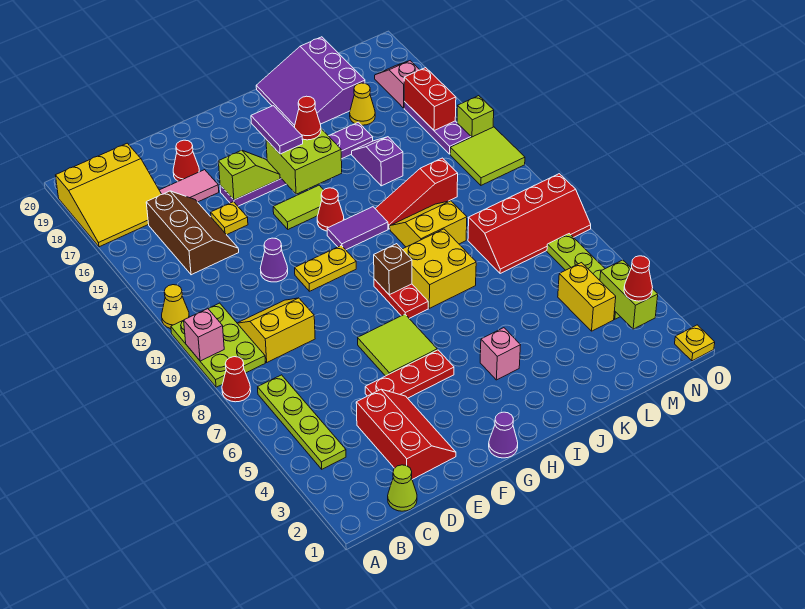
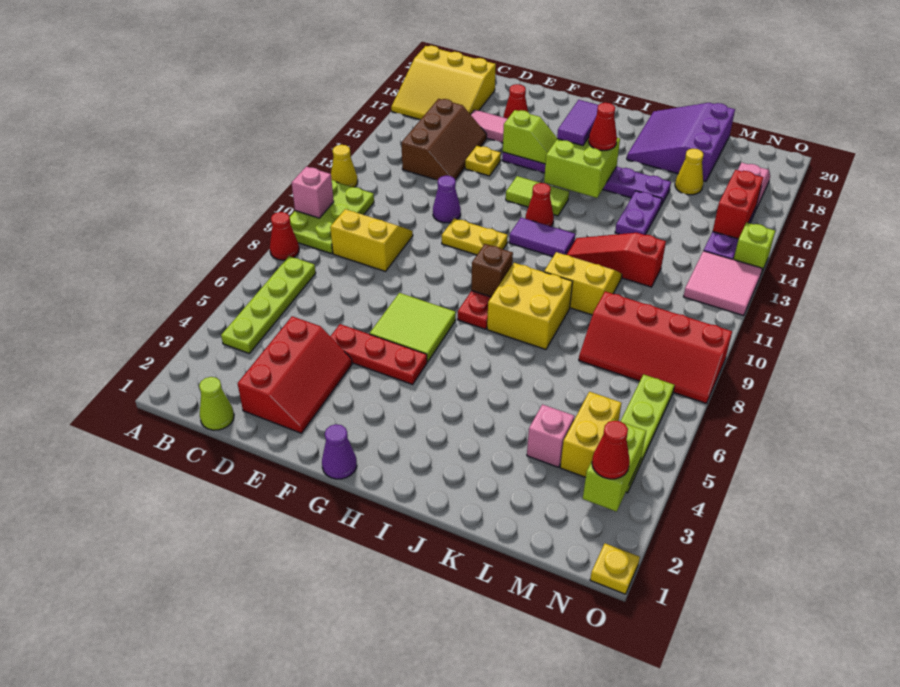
pink 1x1 brick [480,328,520,380] -> pink 1x1 brick moved to [527,404,574,467]
purple 1x2 slope [352,137,403,186] -> purple 1x2 plate [615,191,662,235]
lime 2x2 tile [450,127,525,185] -> pink 2x2 tile [683,251,762,316]

